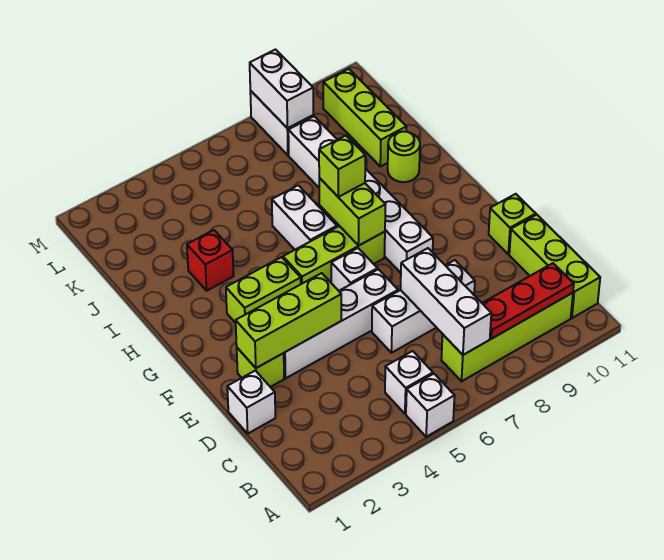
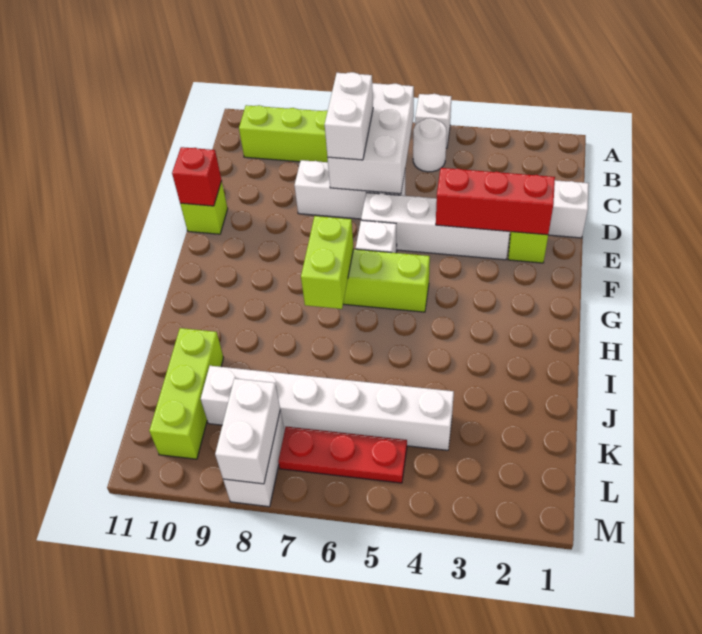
white 1x1 brick [385,351,433,414] -> white 1x1 round brick [413,118,447,172]
white 1x3 brick [400,248,491,355] -> white 2x3 brick [328,83,414,194]
red 1x3 plate [482,263,574,339] -> red 1x3 plate moved to [278,427,407,483]
lime 1x3 brick [509,215,600,318] -> none
lime 1x3 brick [236,273,341,368] -> red 1x3 brick [436,168,555,235]
white 1x6 brick [288,116,433,273] -> white 1x6 brick turned to [201,366,454,450]
lime 1x2 brick [226,257,301,323] -> none
white 1x2 brick [272,185,337,250] -> white 1x2 brick moved to [325,72,373,160]
lime 1x1 brick [319,136,365,197] -> none
red 1x1 brick [187,230,234,291] -> red 1x1 brick moved to [172,147,222,206]
lime 1x1 round brick [388,131,420,182] -> none

